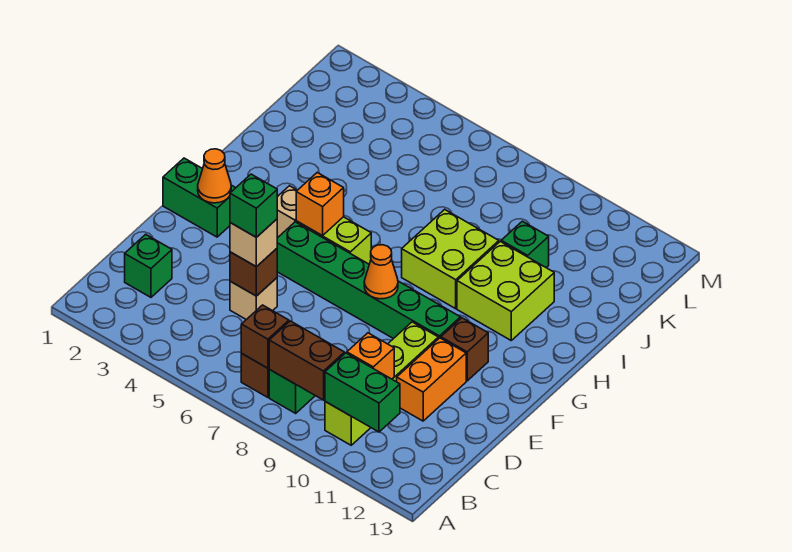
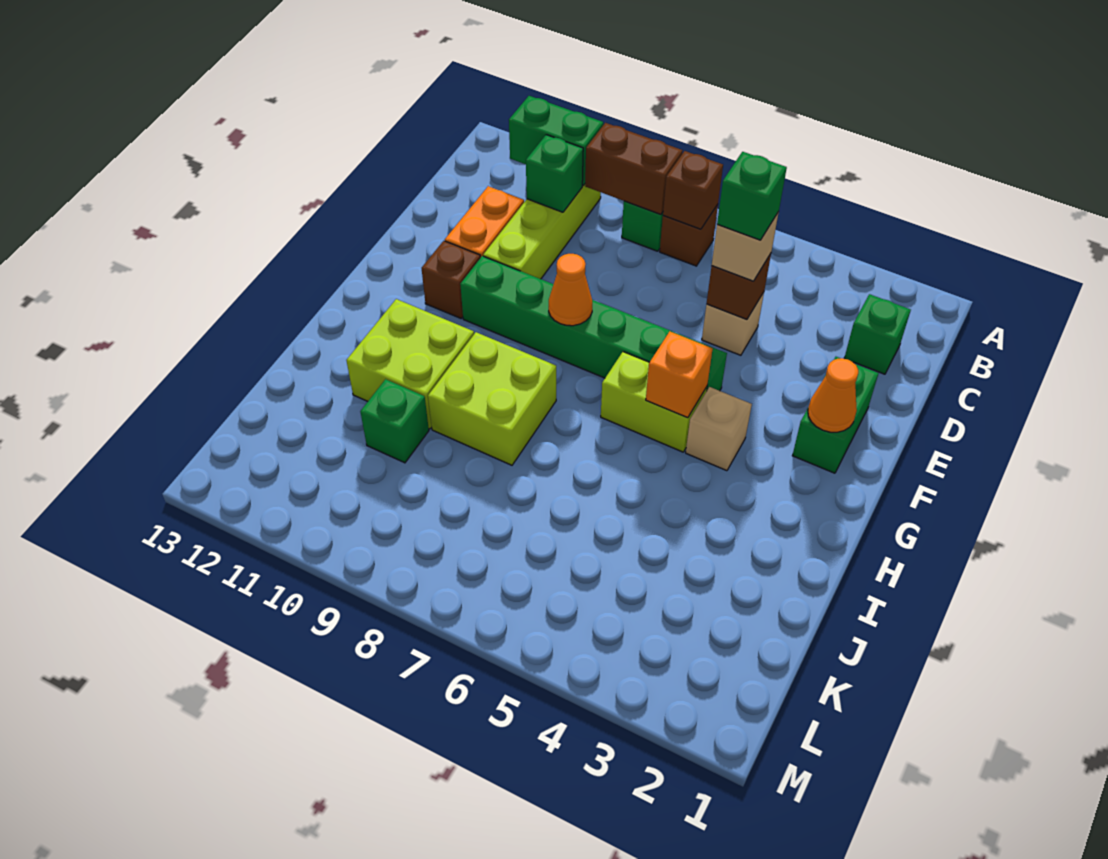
orange 1x1 brick [347,333,394,379] -> green 1x1 brick [526,135,583,212]
green 1x2 brick [163,158,235,237] -> green 1x2 brick turned to [792,357,878,473]

